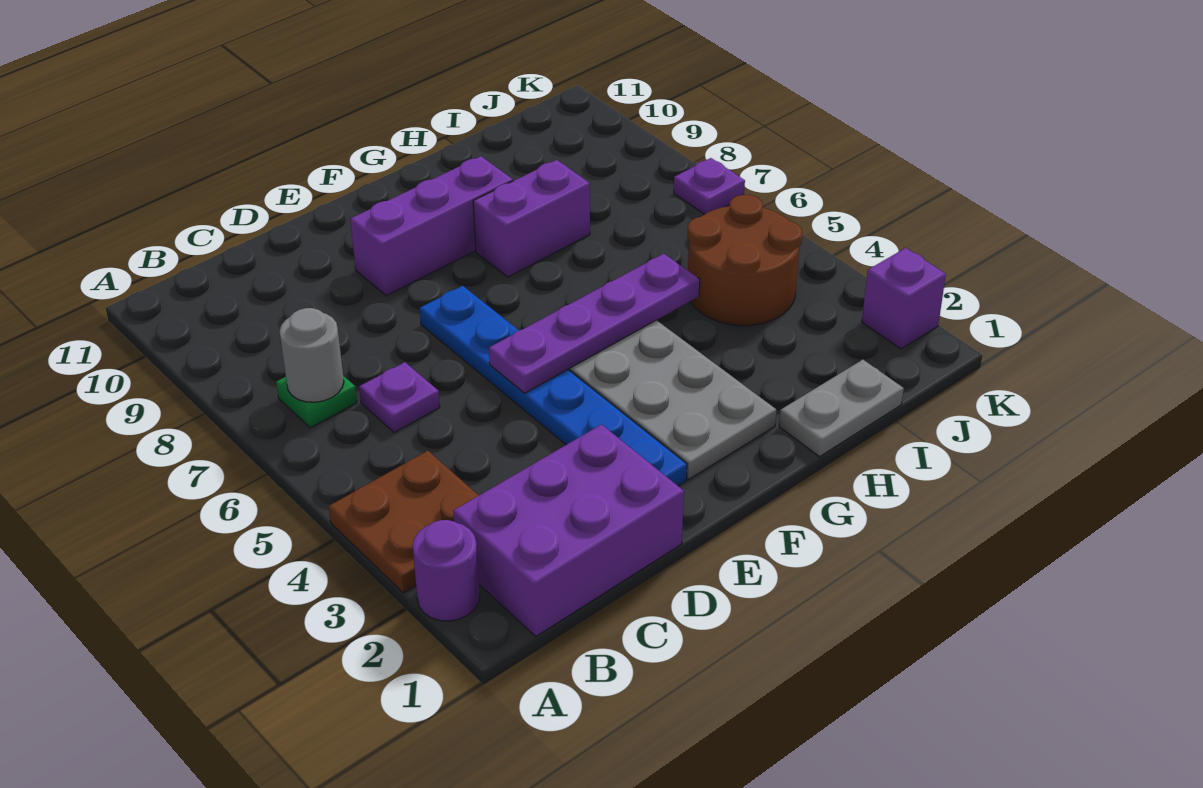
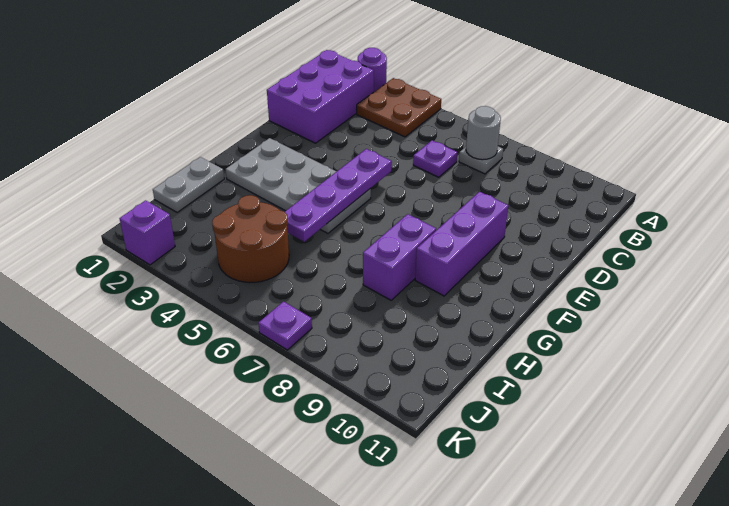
green 1x1 plate [276,376,357,428] -> grey 1x1 plate [459,147,503,174]
blue 1x6 plate [420,286,687,486] -> none

